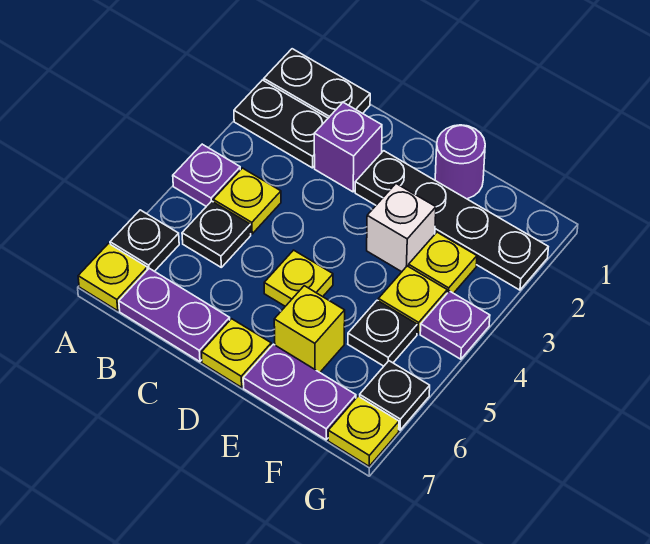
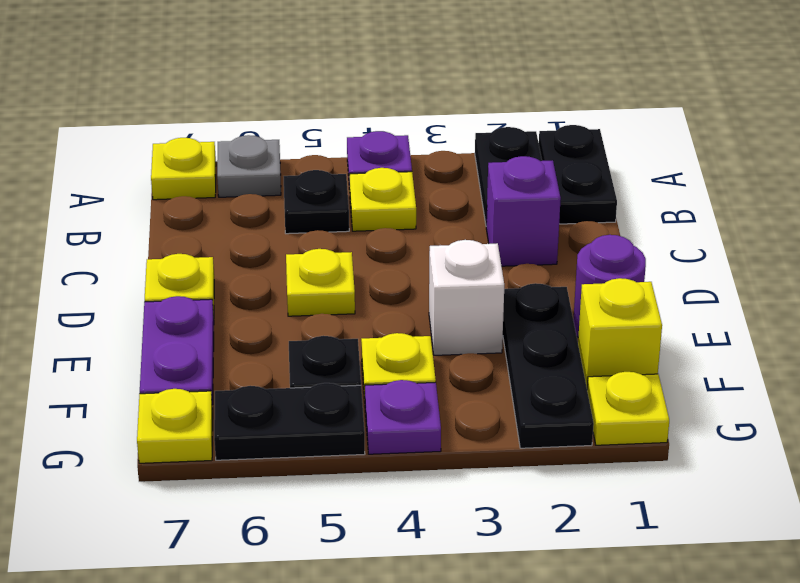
black 1x1 plate [110,210,179,271] -> grey 1x1 plate [217,135,281,197]
purple 1x2 plate [119,268,230,362] -> none
black 1x4 plate [355,151,548,290] -> black 1x3 plate [503,283,594,448]
yellow 1x1 brick [274,286,345,372] -> yellow 1x1 brick moved to [578,278,662,387]
yellow 1x1 plate [409,232,477,293] -> yellow 1x1 plate moved to [587,372,669,445]
black 1x1 plate [360,361,430,430] -> black 1x2 plate [214,383,365,460]

